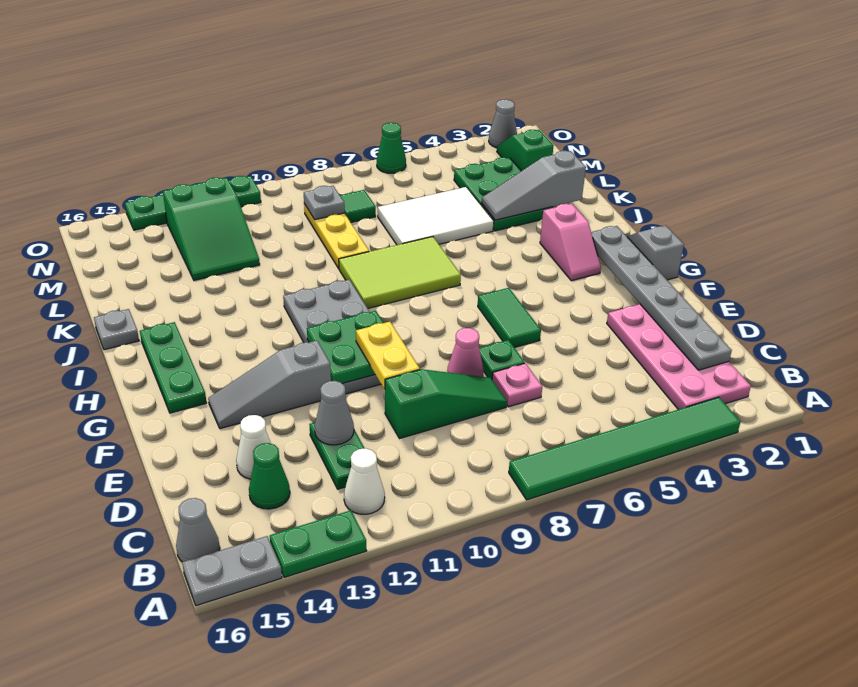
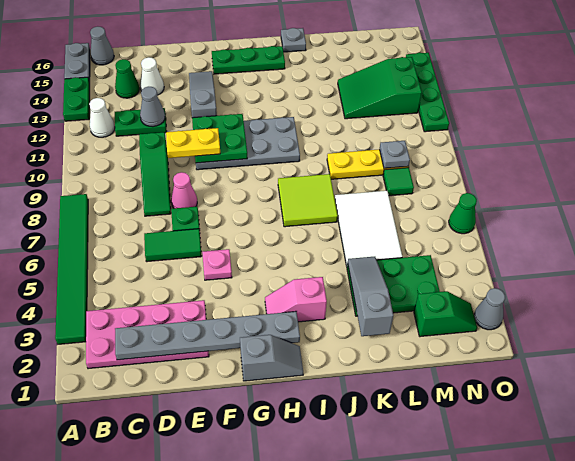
pink 1x1 plate [492,363,542,407] -> pink 1x1 plate moved to [202,249,232,280]
green 1x2 tile [478,288,541,348] -> green 1x2 tile moved to [144,229,201,262]
lime 2x3 tile [339,237,461,308] -> lime 2x2 tile [278,174,338,227]

